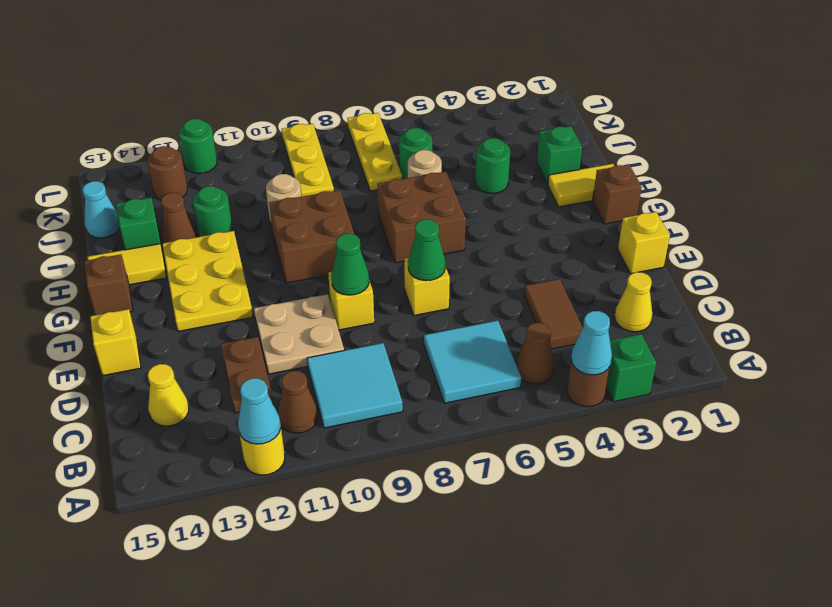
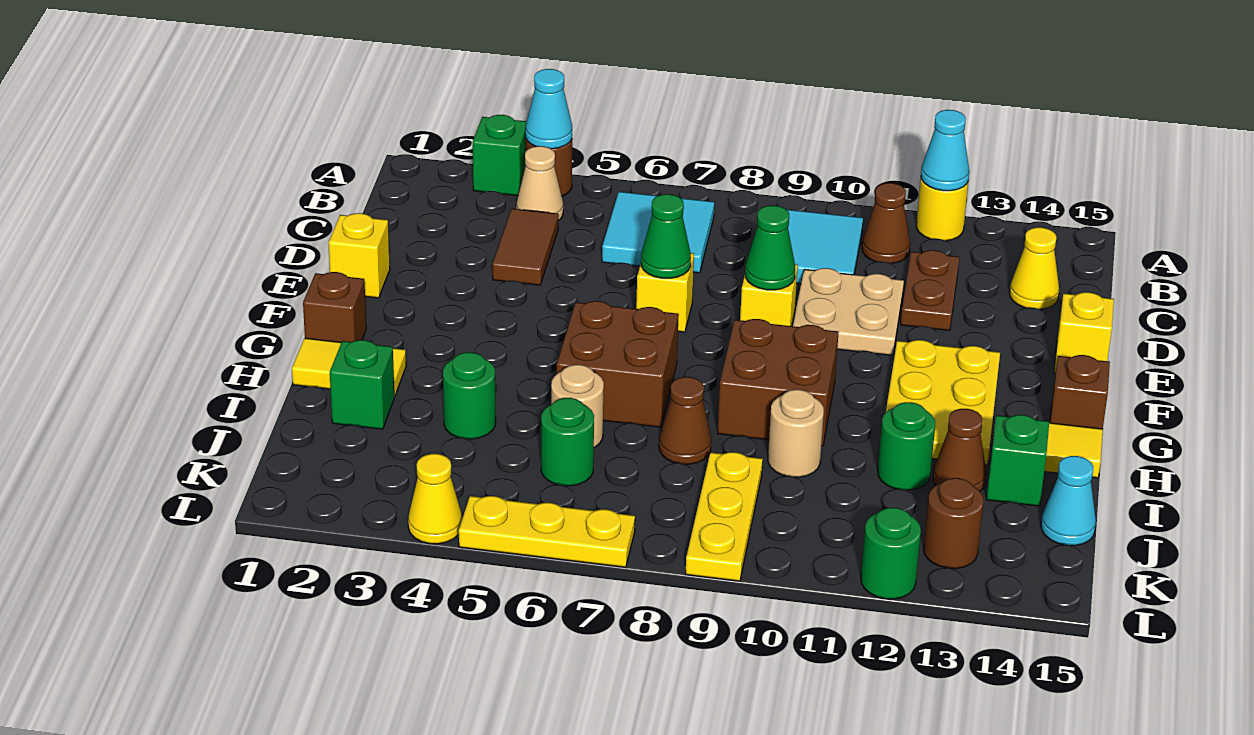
none -> tan 1x1 cone [516,146,563,221]
brown 1x1 cone [516,323,554,384] -> brown 1x1 cone moved to [659,377,711,464]
yellow 1x1 cone [614,272,652,332] -> yellow 1x1 cone moved to [408,454,462,544]
yellow 1x3 plate [347,113,402,191] -> yellow 1x3 plate turned to [459,496,635,567]

